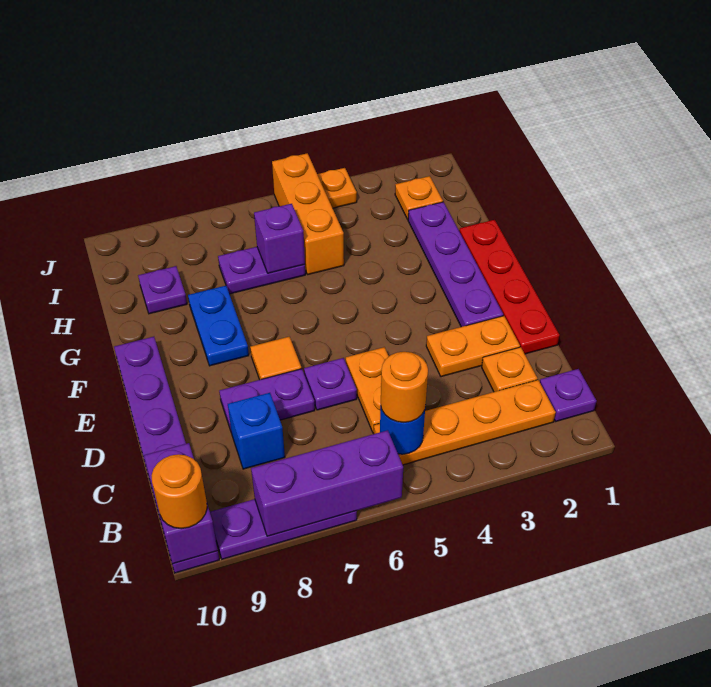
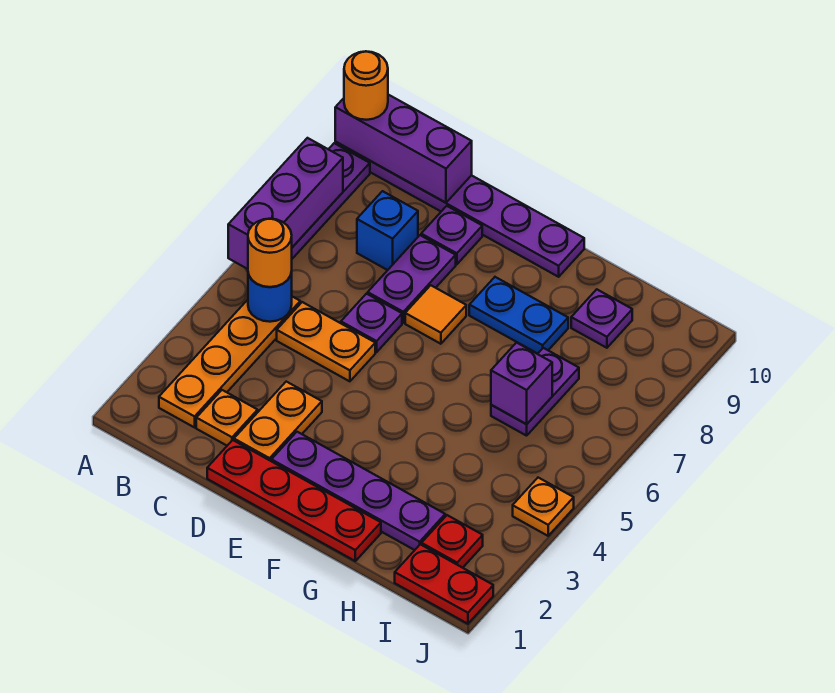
purple 1x2 brick [144,443,218,564] -> purple 1x3 brick [335,95,472,203]
purple 1x1 plate [540,369,597,421] -> purple 1x1 plate moved to [421,206,482,264]
orange 1x3 brick [272,153,344,275] -> none
none -> red 1x2 plate [395,544,493,624]
orange 1x1 plate [395,176,443,219] -> red 1x1 plate [422,515,483,568]

